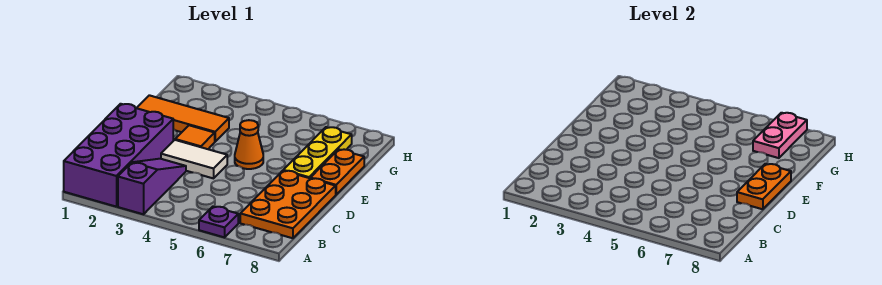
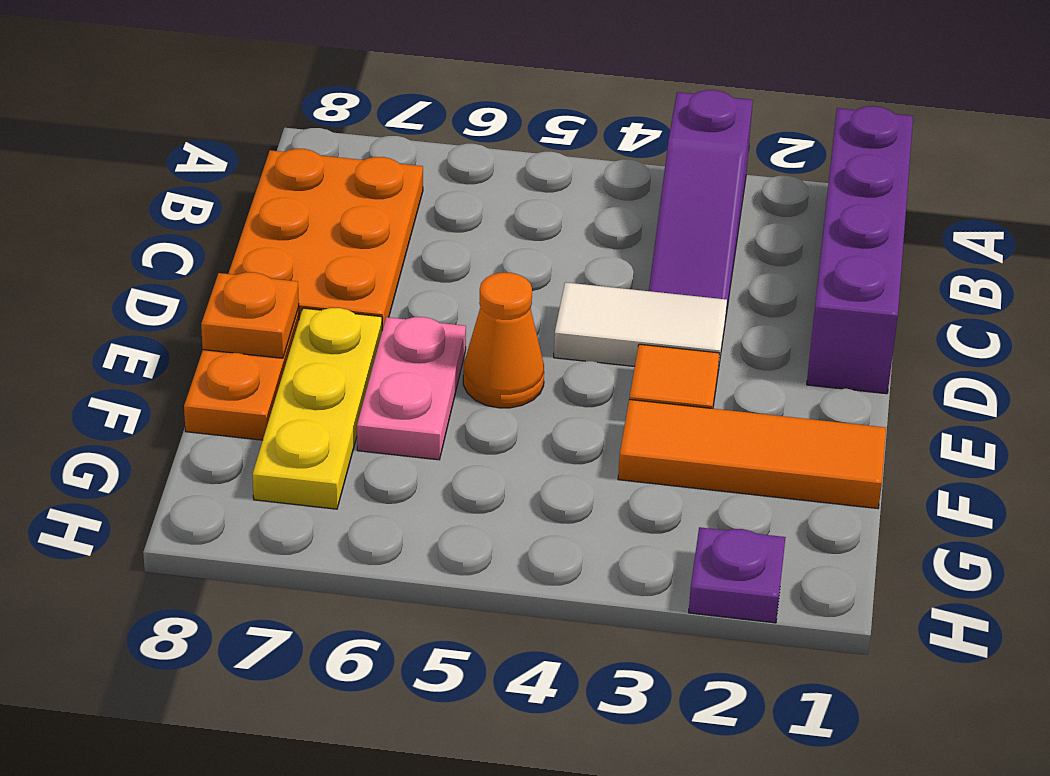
purple 2x4 brick [64,104,173,207] -> purple 1x4 brick [807,106,913,394]
purple 1x1 plate [199,207,238,237] -> purple 1x1 plate moved to [689,527,786,623]
orange 1x2 plate [737,164,791,209] -> orange 1x1 plate [201,272,299,358]
pink 1x2 plate [753,113,807,158] -> pink 1x2 plate moved to [357,317,466,460]

